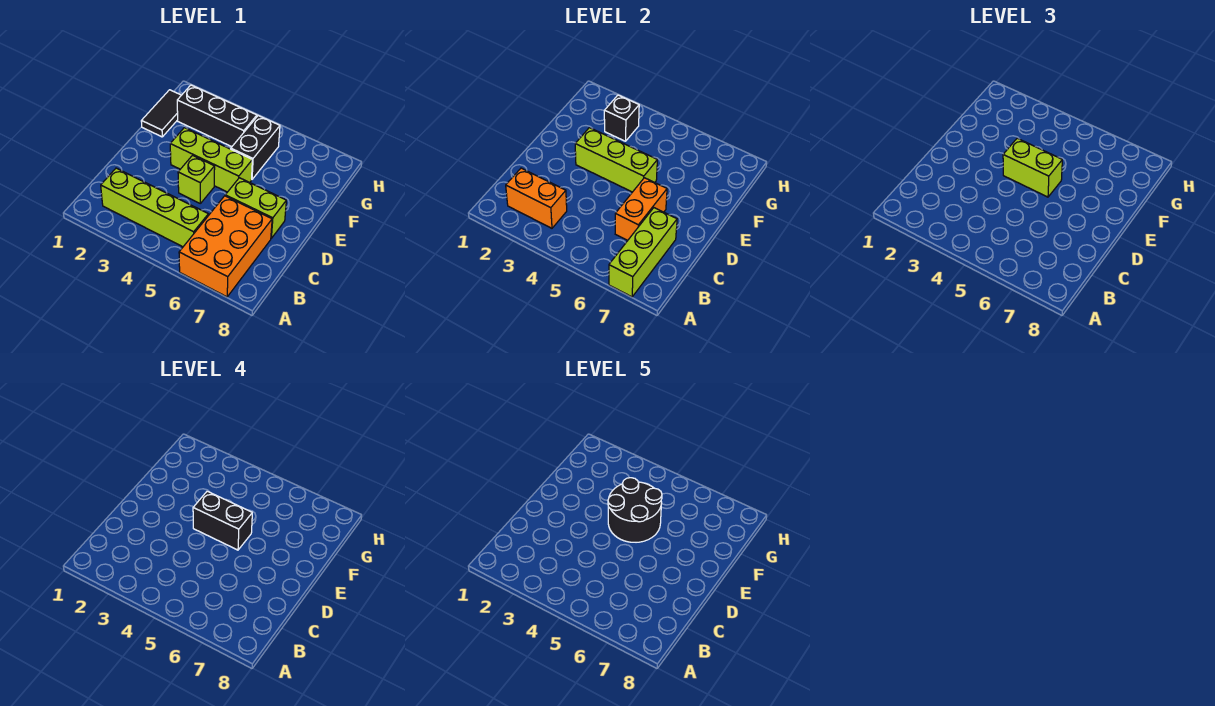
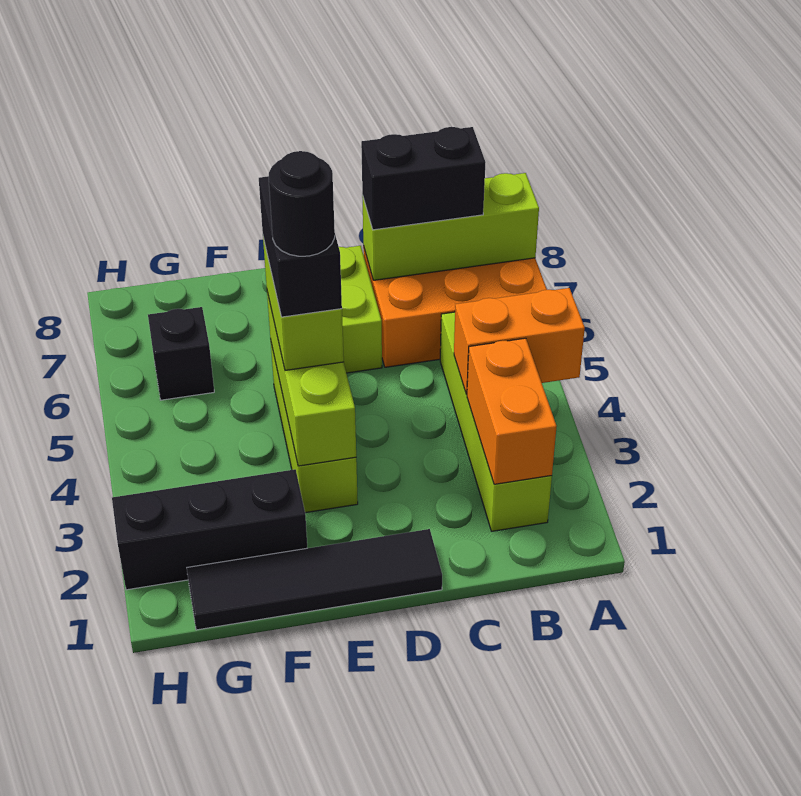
orange 1x2 brick [615,178,667,240] -> orange 1x2 brick moved to [454,288,585,394]
lime 1x1 brick [178,155,215,203] -> none
black 2x2 round brick [608,478,662,542] -> black 1x1 round brick [269,151,335,256]
black 1x2 tile [141,90,181,137] -> black 1x4 tile [187,529,442,630]
black 1x2 brick [231,116,280,179] -> black 1x2 brick moved to [361,127,486,230]
black 1x3 brick [177,85,257,147] -> black 1x3 brick turned to [112,469,307,590]
black 1x1 brick [604,95,639,141] -> black 1x1 brick moved to [148,307,214,400]

